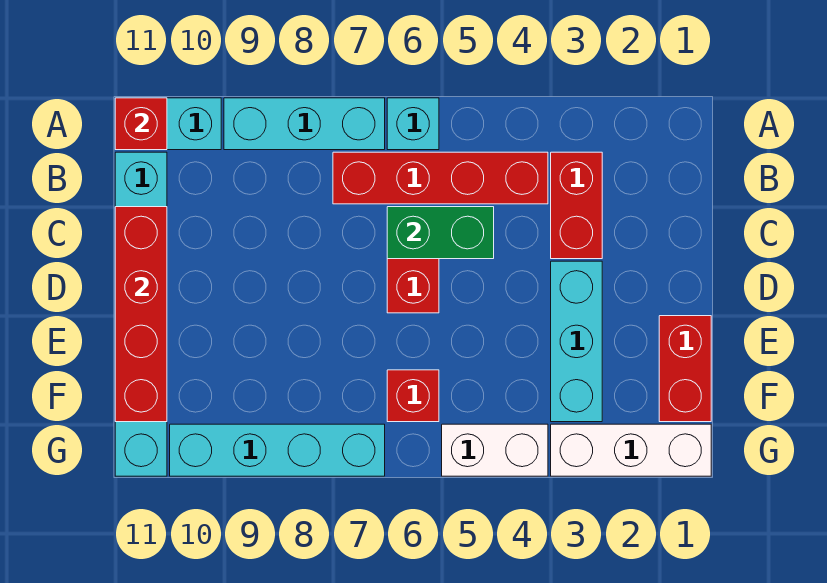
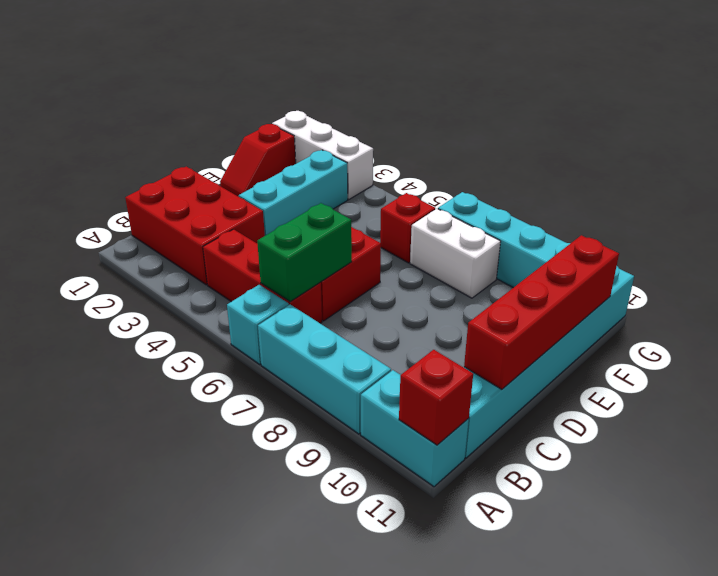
red 1x2 brick [551,152,602,259] -> red 2x3 brick [125,167,265,285]
red 1x4 brick [333,152,548,204] -> red 1x3 brick [203,229,322,323]
green 1x2 brick [387,207,494,259] -> green 1x2 brick turned to [257,203,352,302]
red 1x2 brick [659,316,711,422] -> red 1x2 slope [220,124,296,197]
white 1x2 brick [442,424,548,476] -> white 1x2 brick moved to [410,209,501,298]

